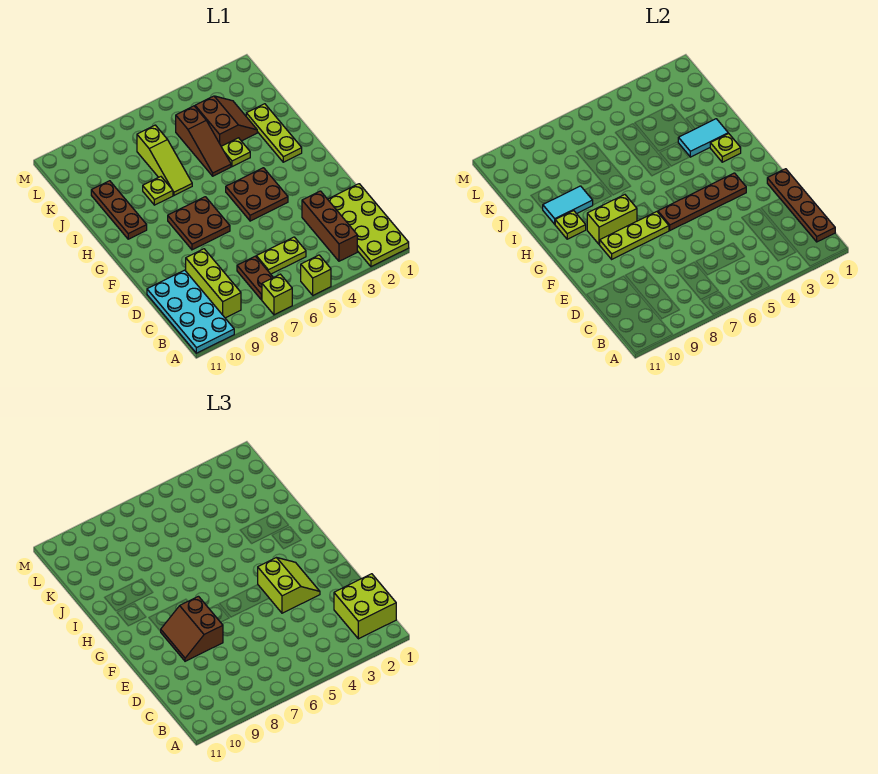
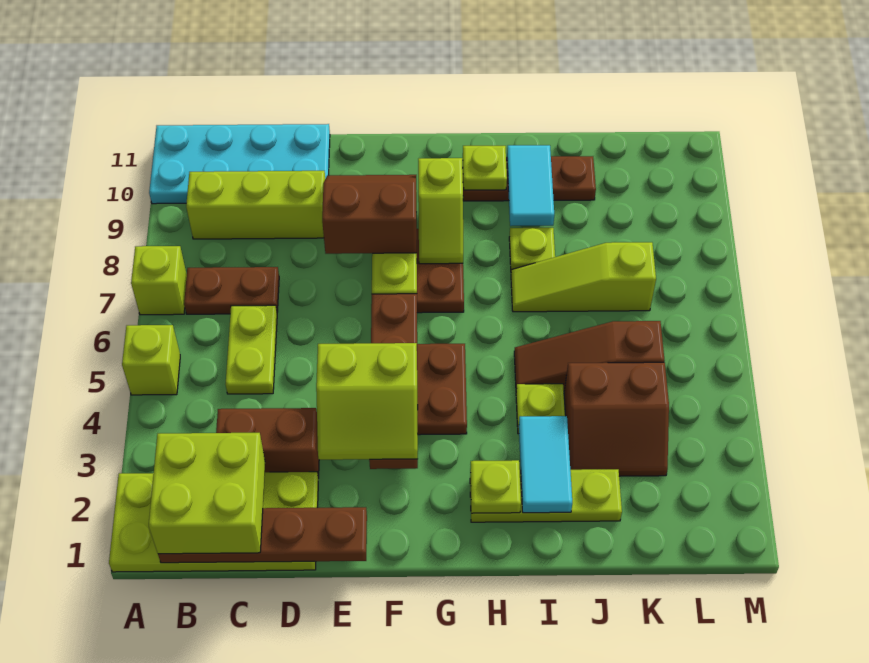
brown 1x3 brick [302,191,357,261] -> brown 1x2 brick [216,408,319,478]
lime 1x2 brick [587,195,637,245] -> lime 1x2 slope [418,158,463,264]

